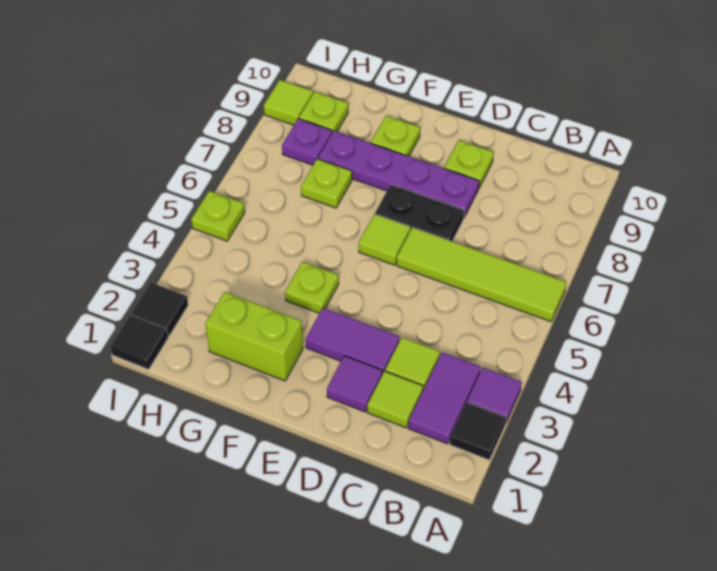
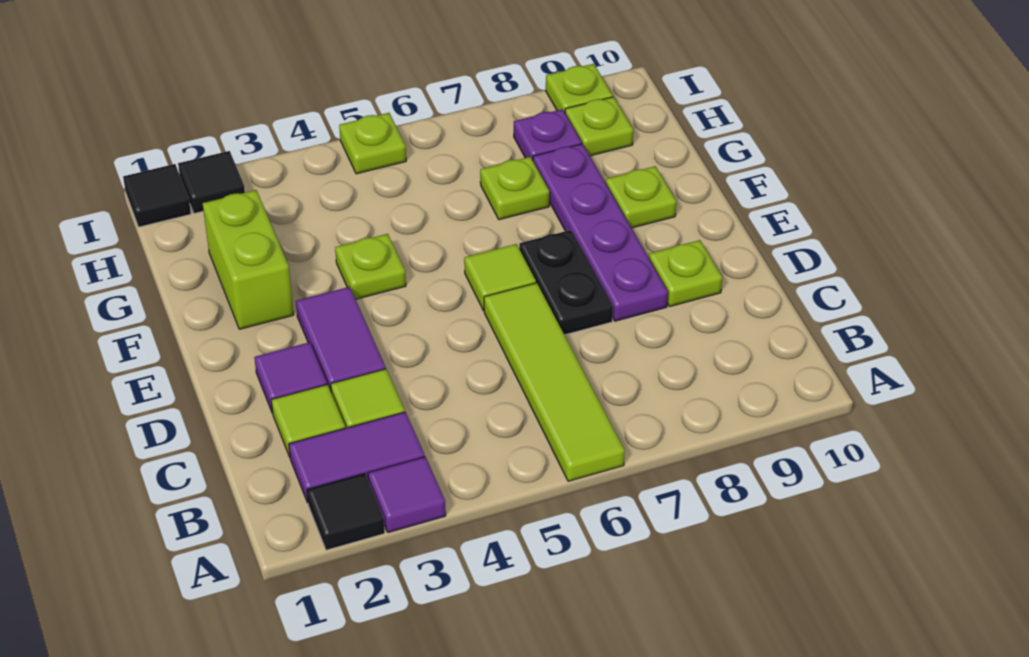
lime 1x1 tile [264,80,313,125] -> lime 1x1 plate [546,64,613,112]

